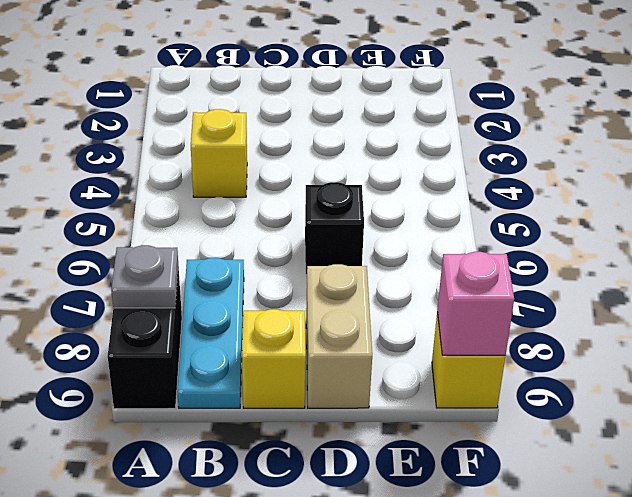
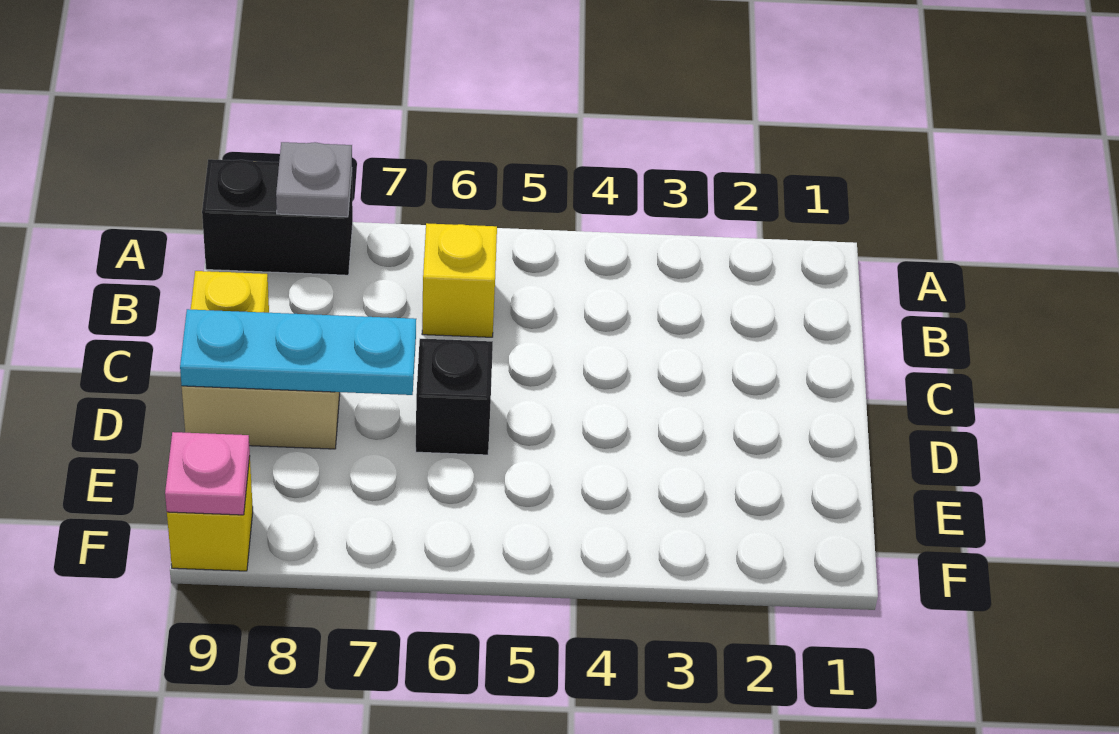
yellow 1x1 brick [191,109,247,197] -> yellow 1x1 brick moved to [422,223,497,337]
cyan 1x3 plate [177,258,244,408] -> cyan 1x3 plate moved to [180,309,416,395]
pink 1x1 brick [437,252,514,355] -> pink 1x1 plate [165,432,250,515]

